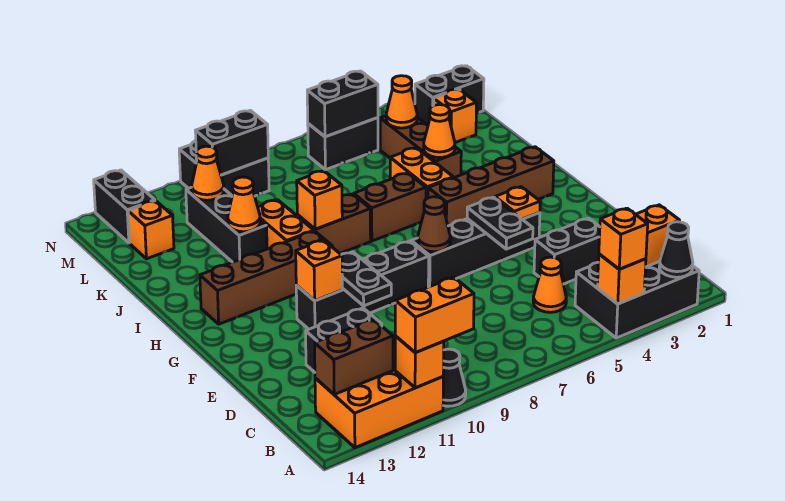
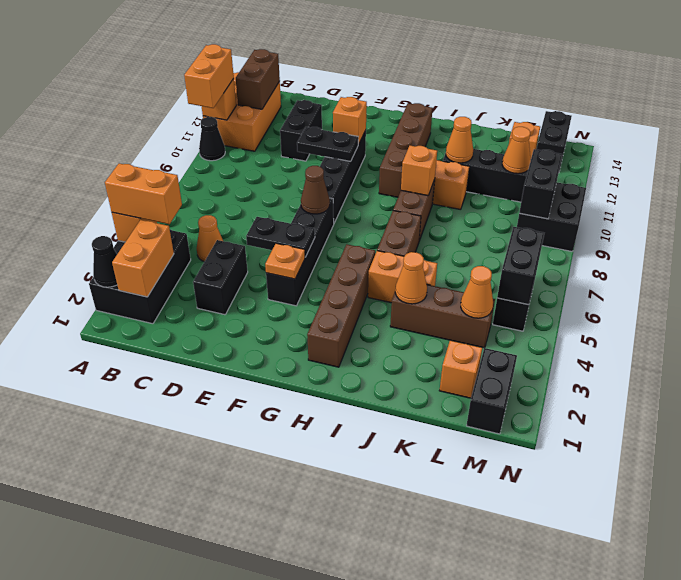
orange 1x1 brick [599,208,648,269] -> orange 1x2 brick [105,163,182,224]
black 1x2 brick [94,170,155,243] -> black 1x2 brick turned to [536,111,572,172]

